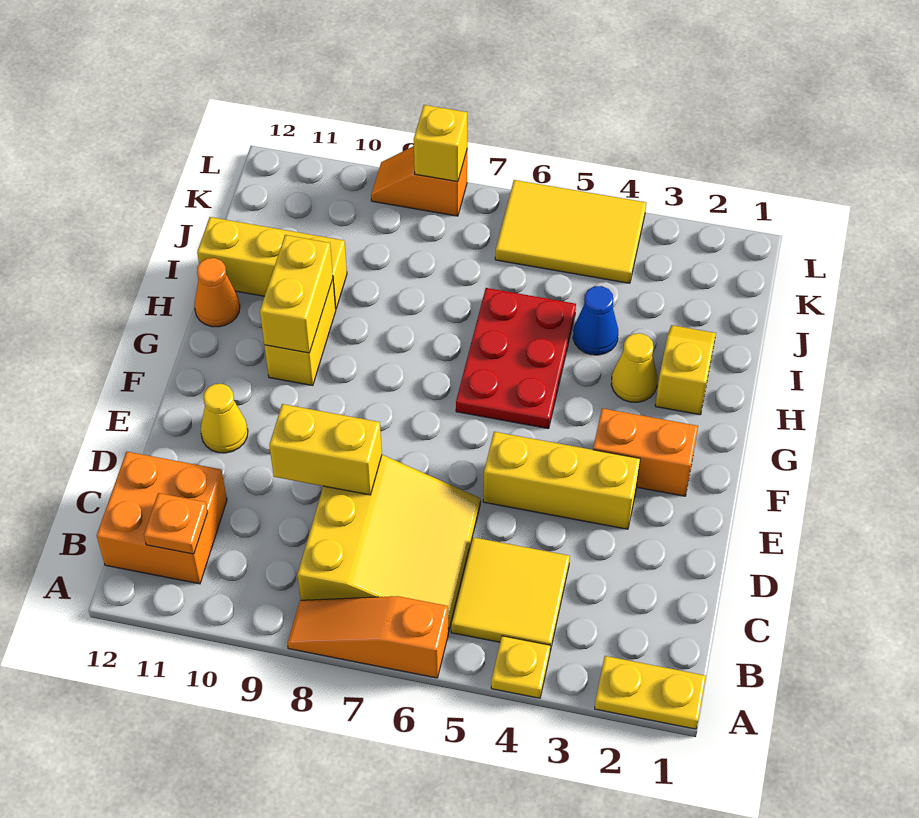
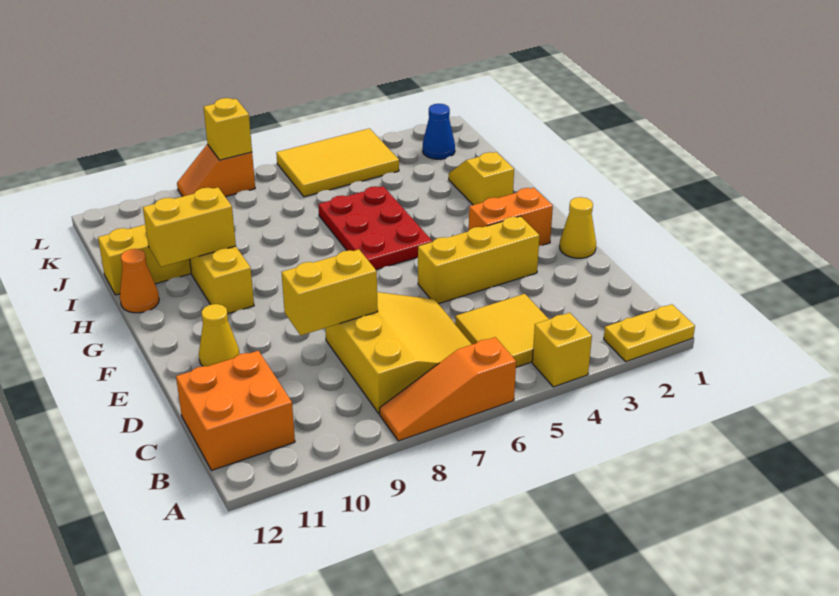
yellow 1x1 plate [491,636,550,698] -> yellow 1x1 brick [532,313,592,387]
orange 1x1 plate [144,493,207,554] -> none
yellow 1x2 brick [260,235,333,353] -> yellow 1x2 brick turned to [143,187,236,267]
yellow 1x1 cone [611,333,657,402] -> yellow 1x1 cone moved to [560,197,596,258]
blue 1x1 cone [573,286,618,355] -> blue 1x1 cone moved to [423,104,455,159]

